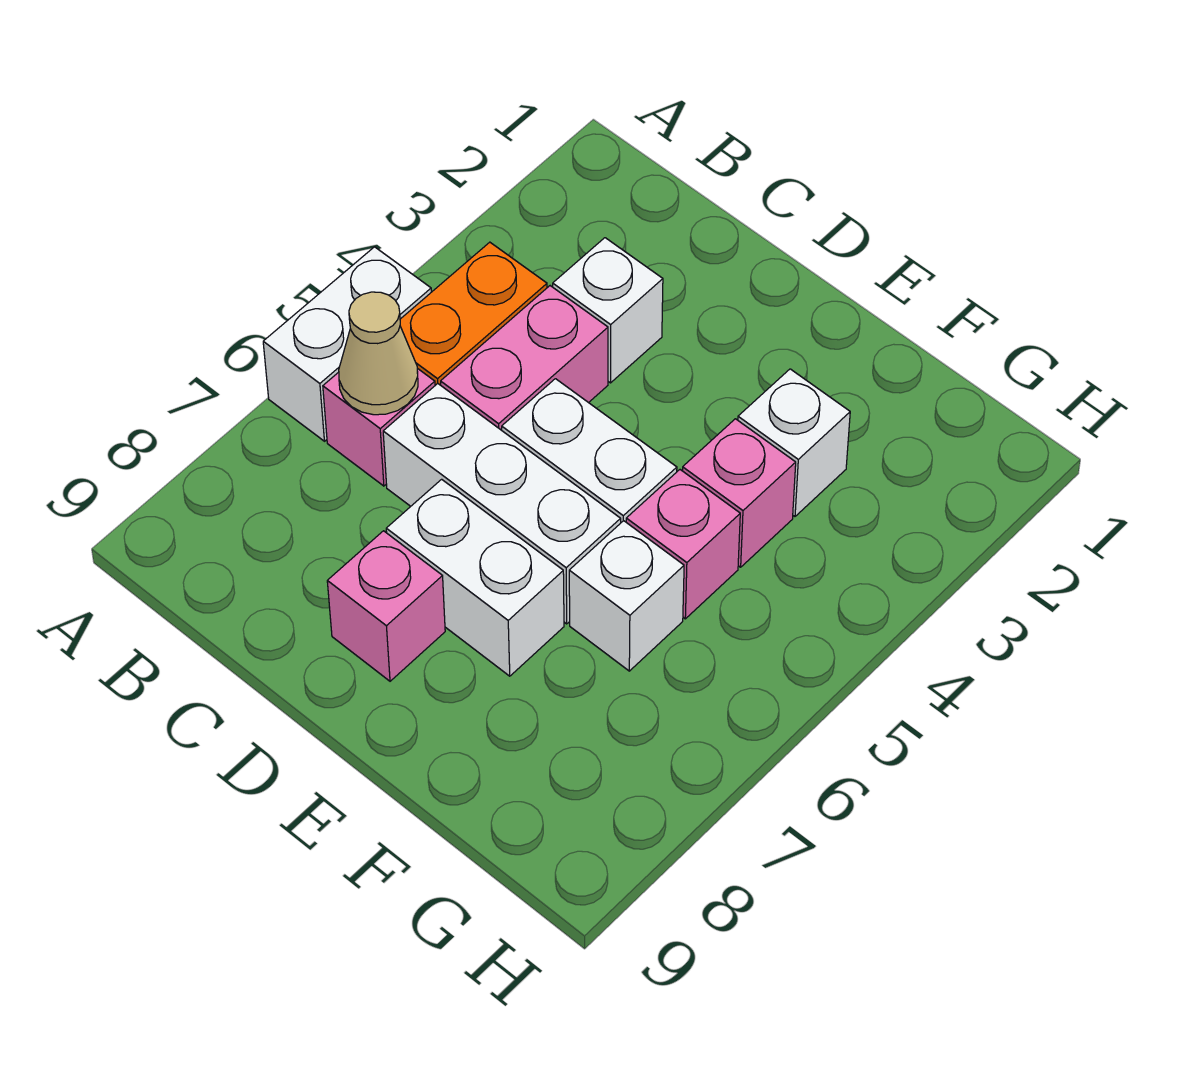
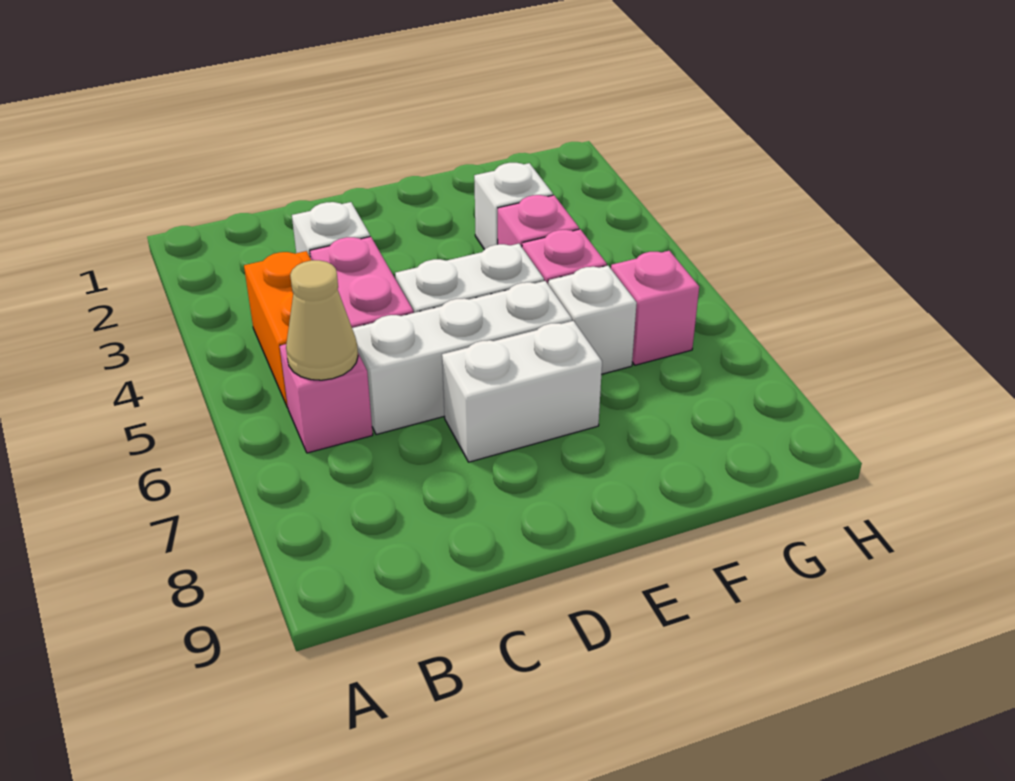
white 1x2 brick [263,247,431,441] -> none
pink 1x1 brick [327,531,445,681] -> pink 1x1 brick moved to [611,251,699,365]

